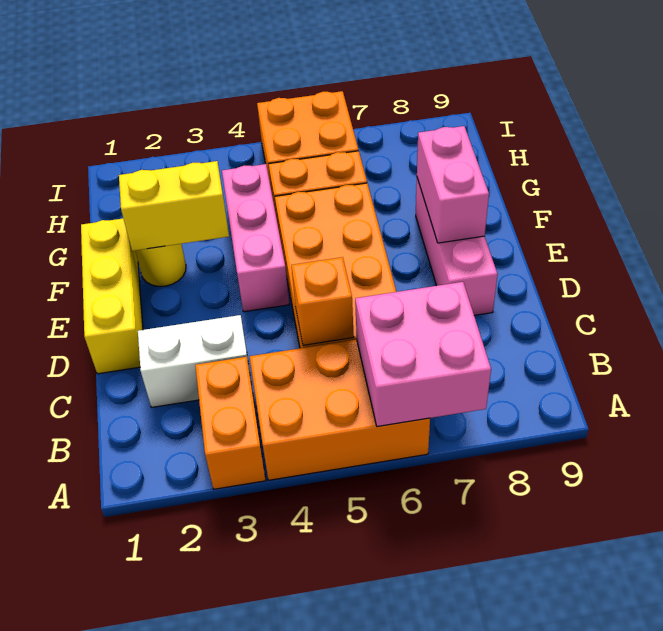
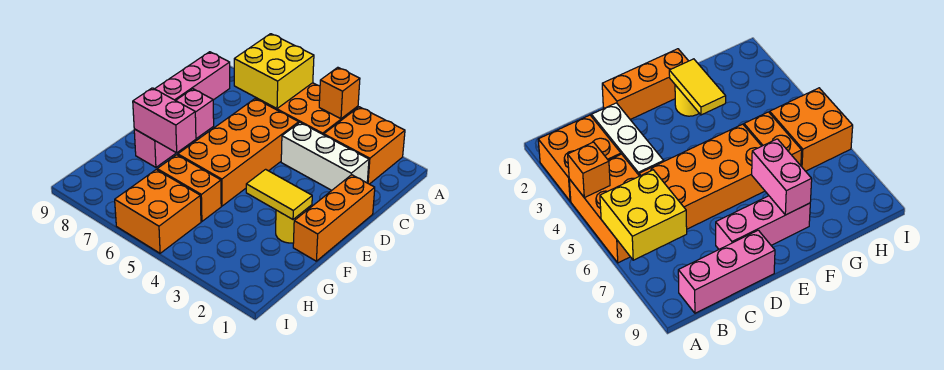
orange 1x2 brick [195,357,266,489] -> orange 2x2 brick [324,107,405,184]
pink 2x2 brick [355,282,491,426] -> yellow 2x2 brick [234,34,314,109]
white 1x2 brick [138,315,250,407] -> white 1x3 brick [281,123,369,190]
orange 1x1 brick [291,257,354,345] -> orange 1x1 brick moved to [319,67,360,119]
yellow 1x3 brick [81,219,143,374] -> orange 1x3 brick [293,175,375,261]
pink 1x3 brick [222,164,289,312] -> pink 1x3 brick moved to [155,52,230,101]
pink 1x2 brick [417,126,489,243] -> pink 1x2 brick turned to [133,88,196,153]
yellow 1x2 brick [119,161,229,251] -> yellow 1x2 tile [246,169,312,219]

